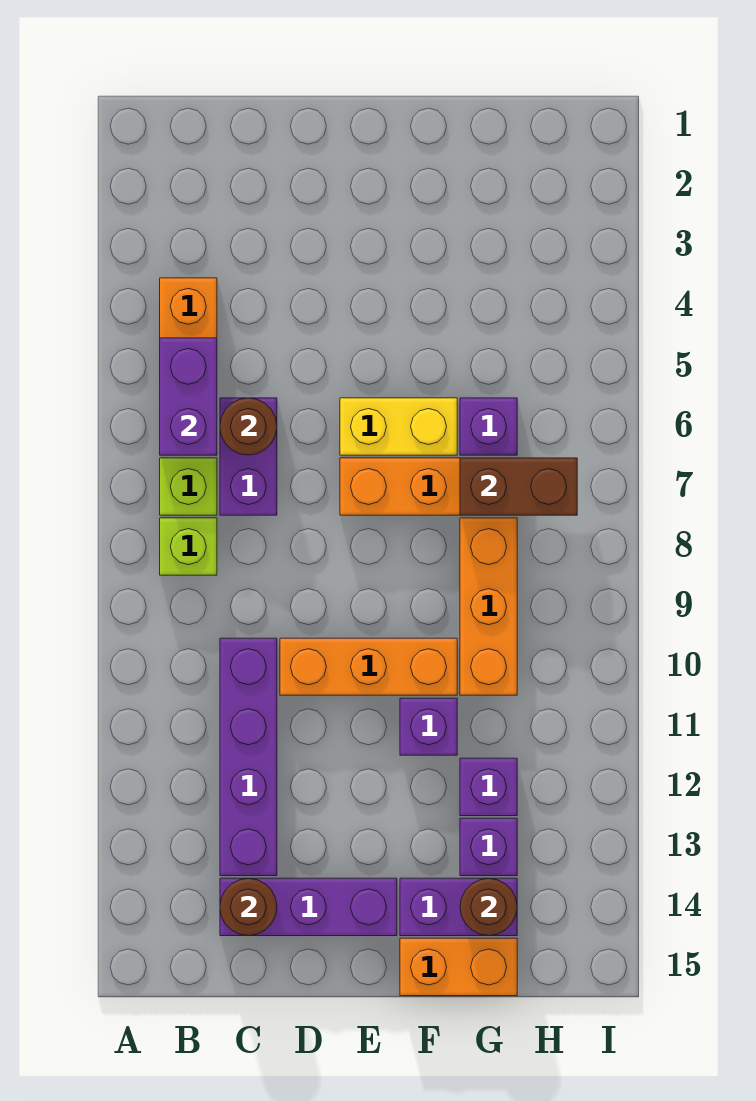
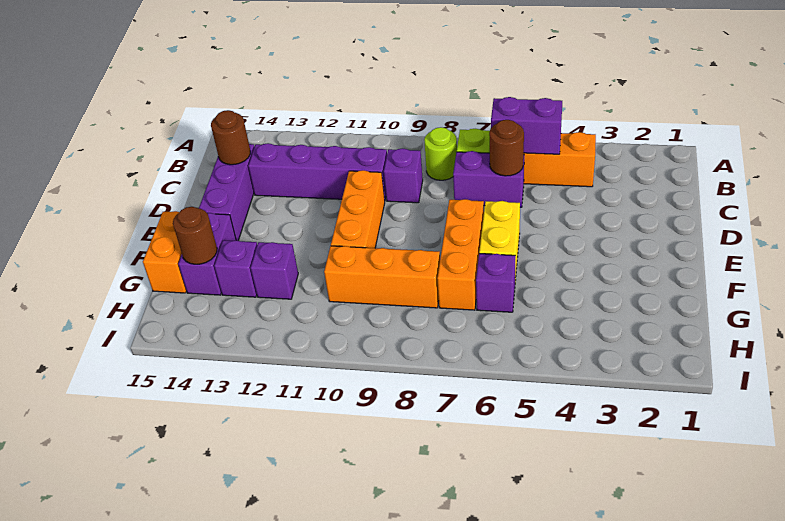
lime 1x1 brick [160,518,217,575] -> lime 1x1 round brick [424,127,457,180]
purple 1x1 brick [400,698,457,755] -> purple 1x1 brick moved to [384,148,423,203]
brown 1x2 brick [460,458,577,515] -> none

